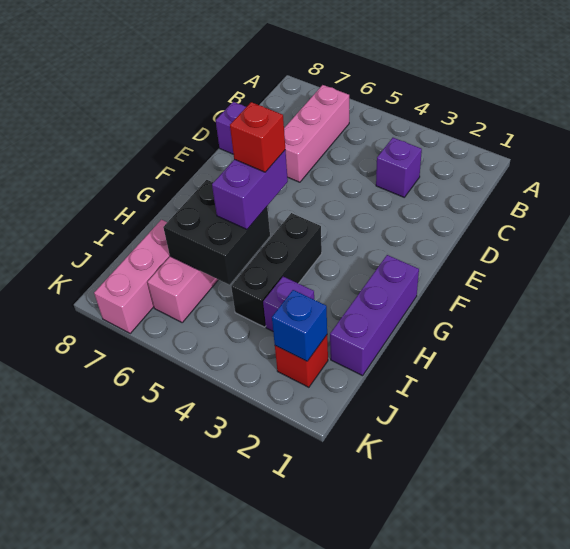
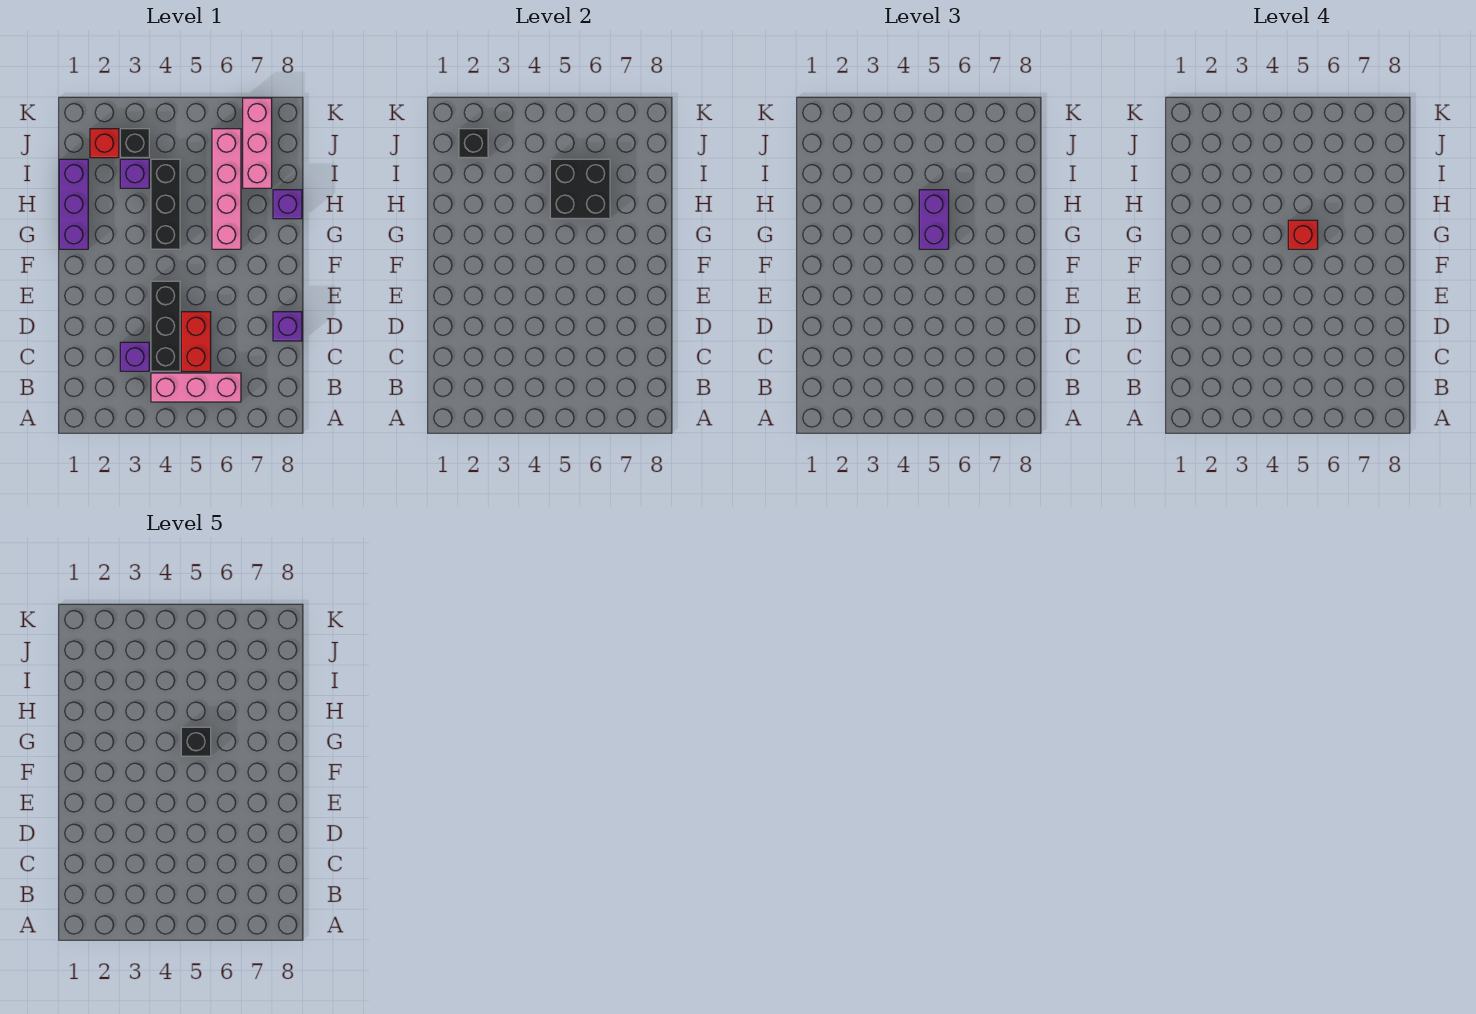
pink 1x3 brick [284,85,349,182] -> pink 1x3 brick turned to [151,373,241,402]
none -> black 1x3 brick [151,281,180,371]
none -> red 1x2 brick [181,312,211,371]
none -> black 1x1 brick [181,727,211,756]
none -> purple 1x1 brick [273,190,302,219]
blue 1x1 brick [272,290,327,361] -> black 1x1 brick [459,129,488,158]
none -> black 1x1 brick [120,129,149,158]

